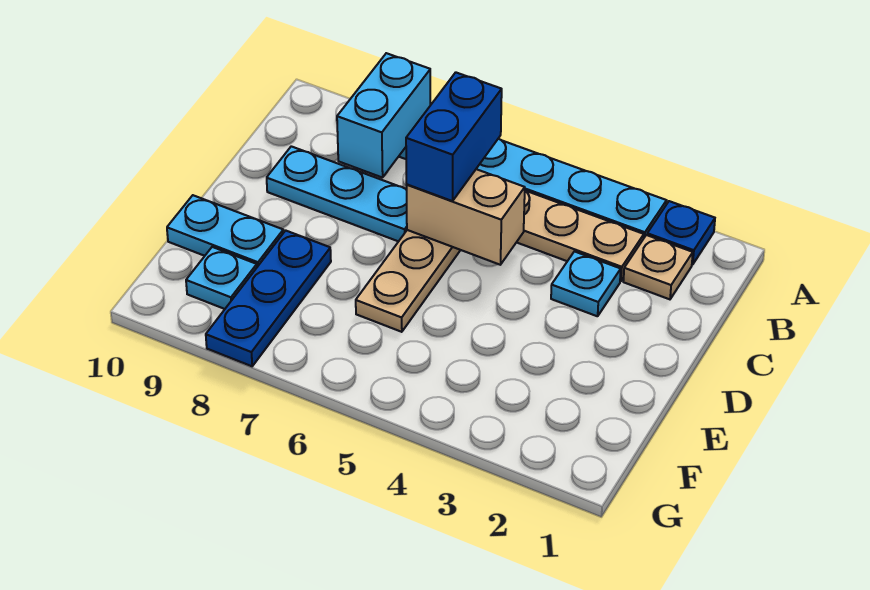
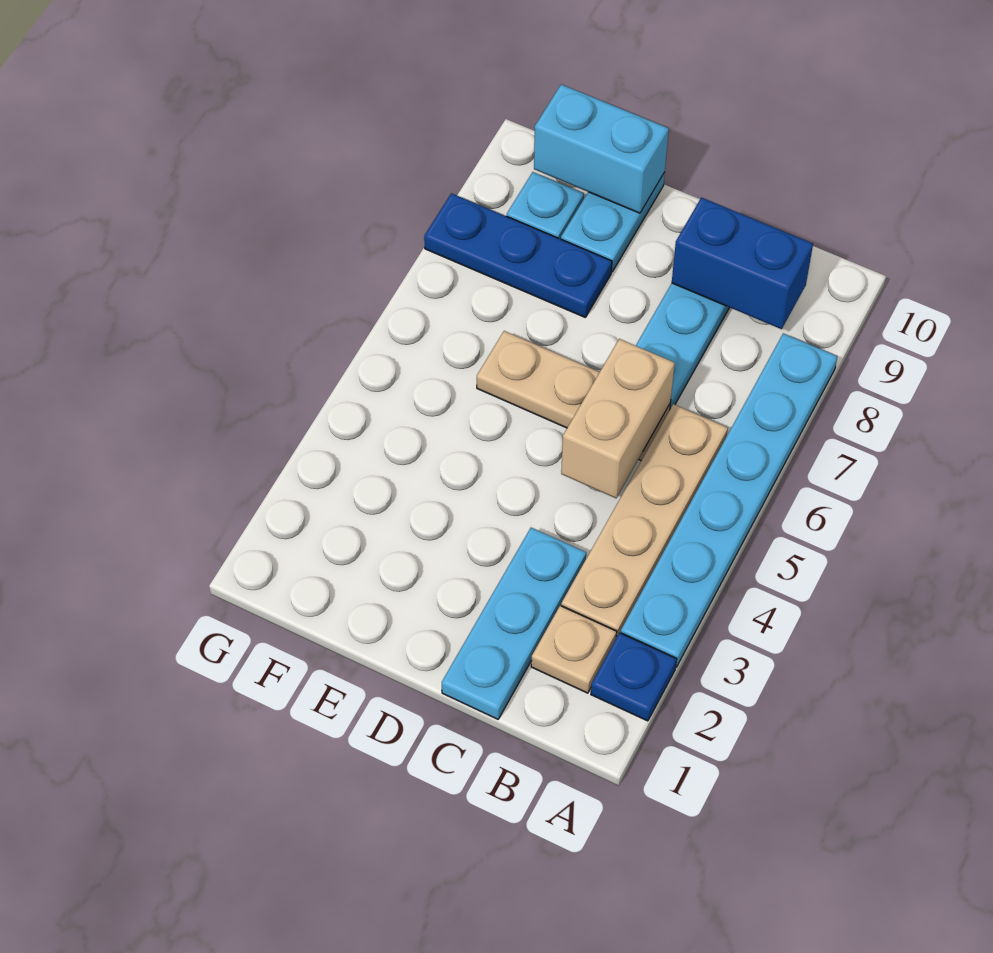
cyan 1x2 brick [337,53,431,178] -> cyan 1x2 brick moved to [534,84,669,213]
blue 1x2 brick [406,72,502,201] -> blue 1x2 brick moved to [672,198,813,329]
cyan 1x1 plate [551,251,621,316] -> cyan 1x3 plate [442,528,586,719]

